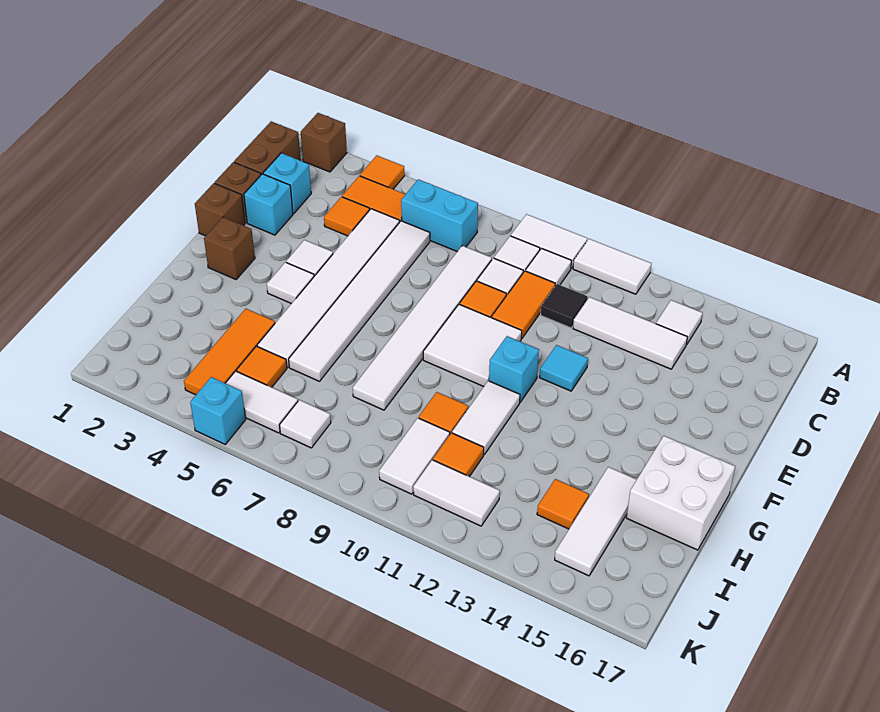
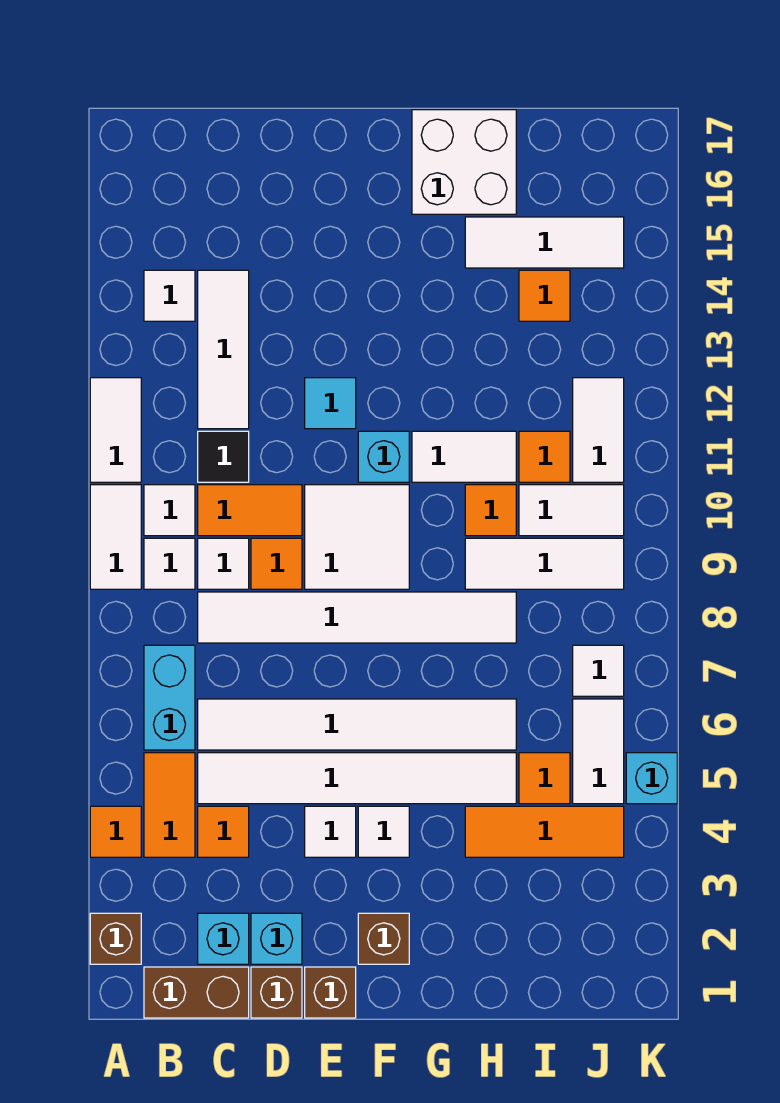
none -> white 1x3 tile [465,538,624,589]

